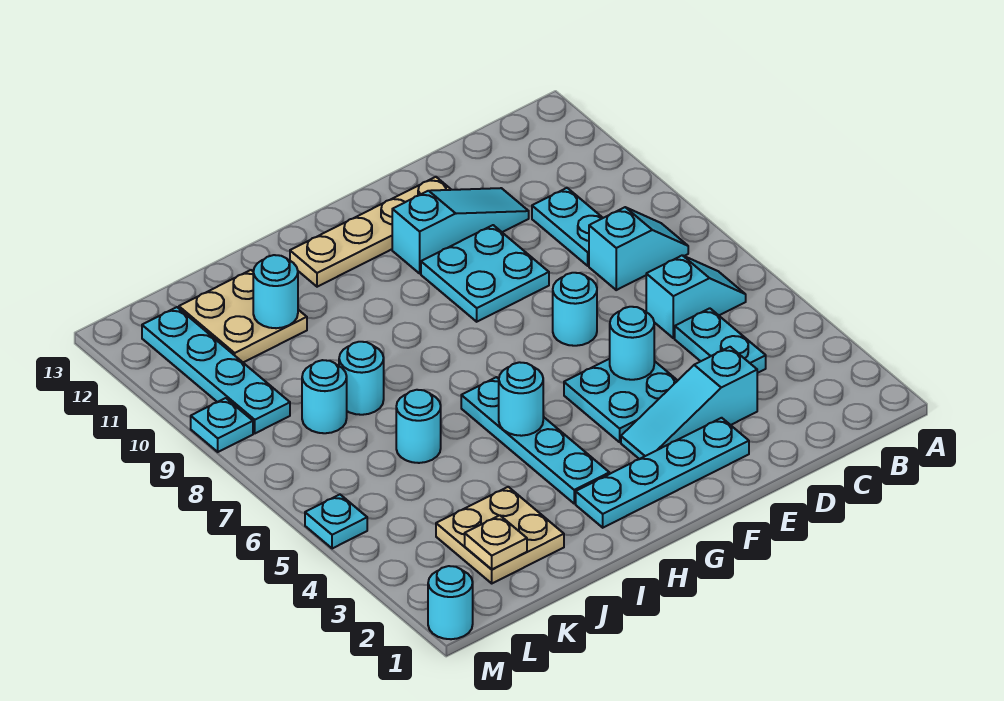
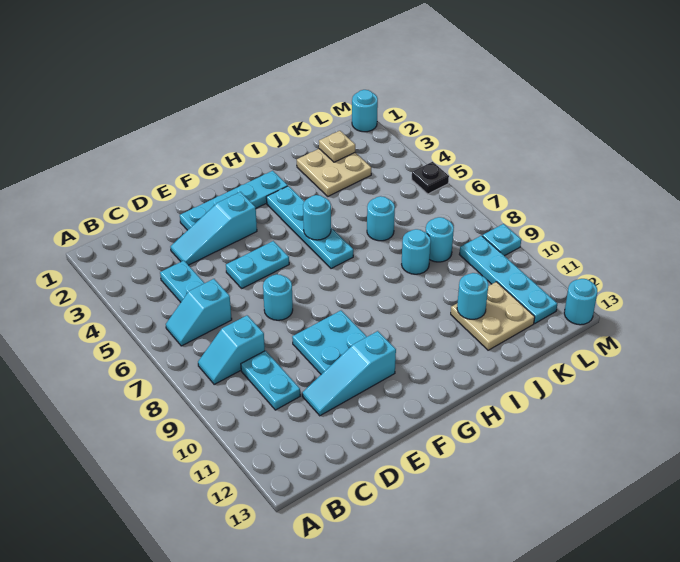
cyan 1x3 slope [621,347,757,459] -> cyan 1x3 slope turned to [170,192,257,265]
cyan 2x2 plate [564,359,678,442] -> cyan 1x2 plate [226,241,289,288]
cyan 1x1 round brick [610,307,654,380] -> cyan 1x1 round brick moved to [564,279,597,325]
tan 1x4 plate [290,177,451,287] -> none
cyan 1x1 plate [305,495,367,549] -> black 1x1 plate [412,162,449,194]

